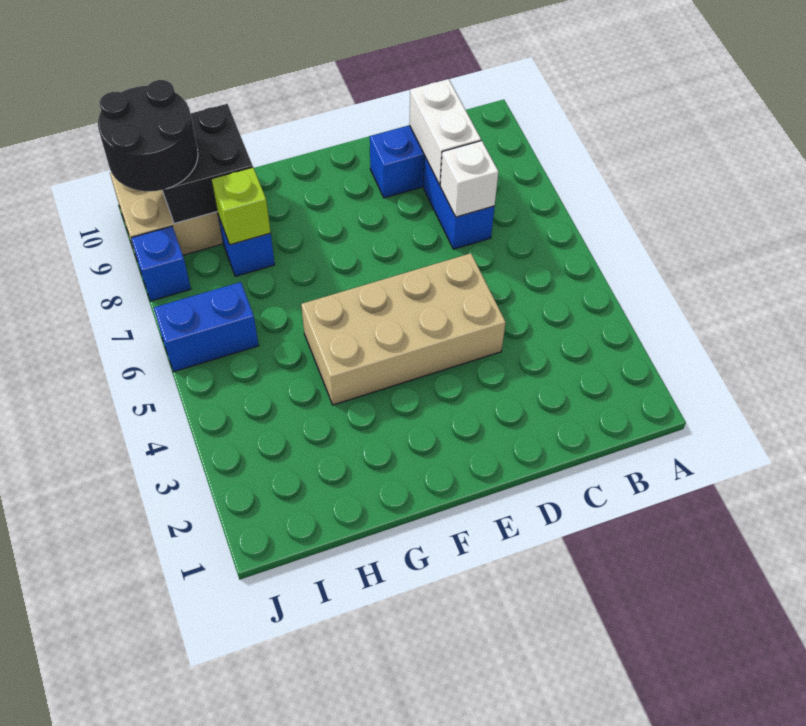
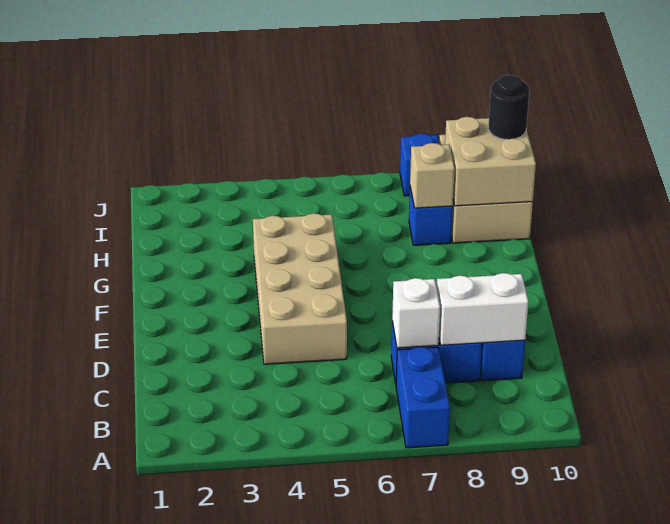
lime 1x1 brick [211,167,271,245] -> tan 1x1 brick [410,143,455,208]
black 2x2 brick [162,104,253,224] -> tan 2x2 brick [445,117,536,206]
blue 1x2 brick [154,282,259,372] -> blue 1x2 brick moved to [396,347,450,448]
black 2x2 round brick [98,80,198,191] -> black 1x1 round brick [488,75,529,139]

